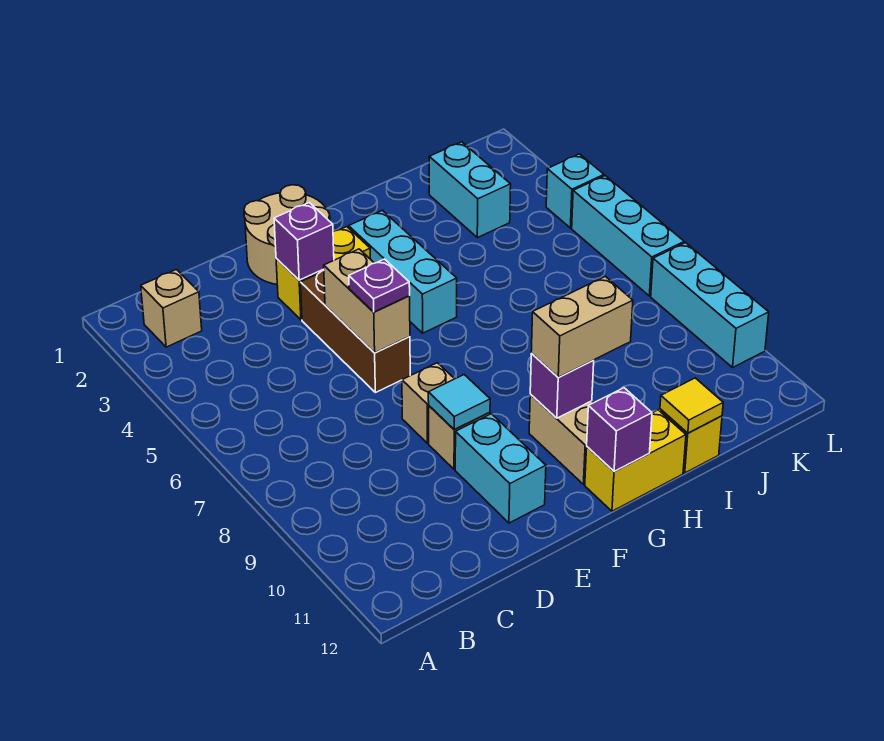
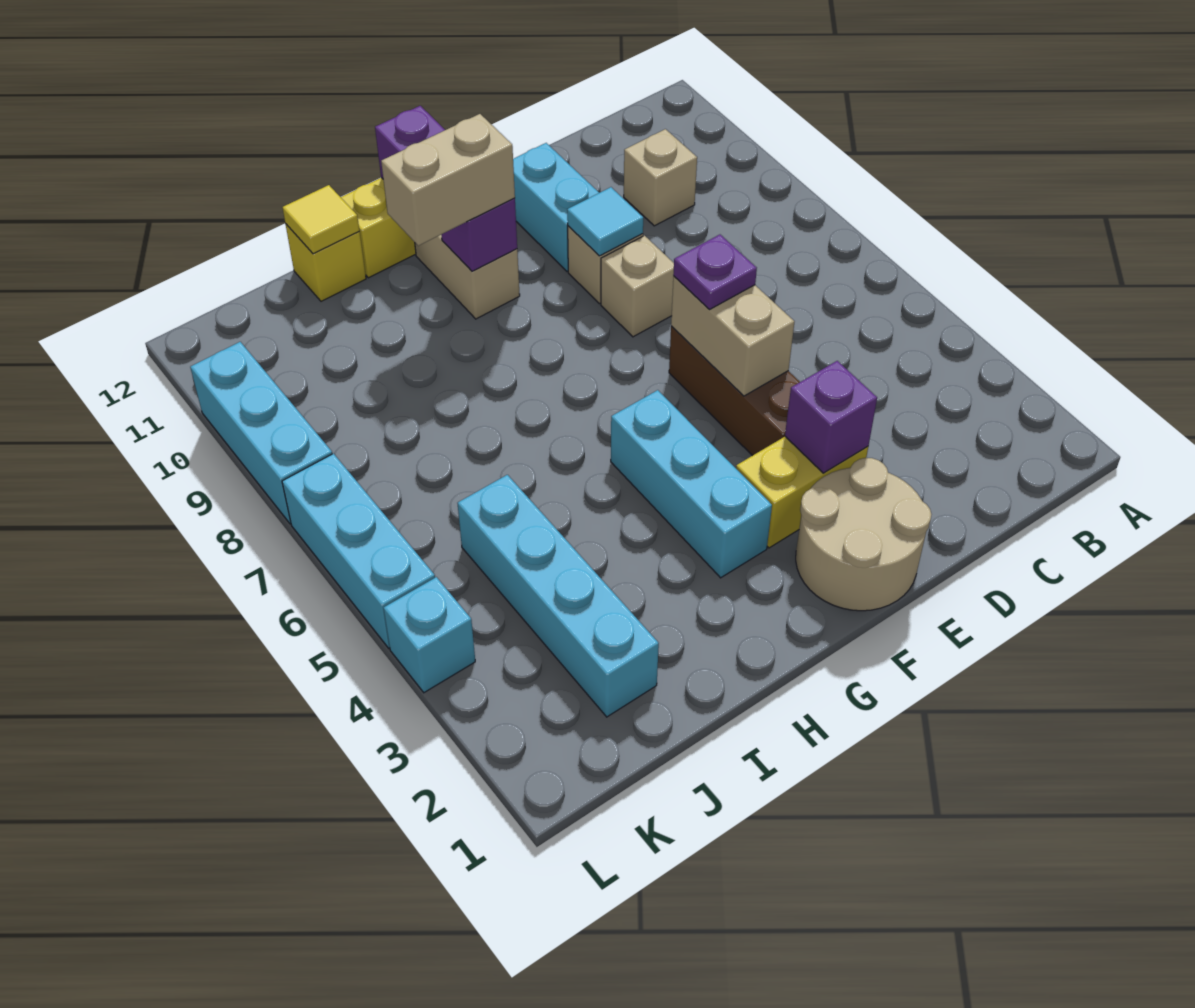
tan 1x1 brick [141,270,202,347] -> tan 1x1 brick moved to [624,129,697,226]
cyan 1x2 brick [429,142,511,238] -> cyan 1x4 brick [458,475,659,717]

